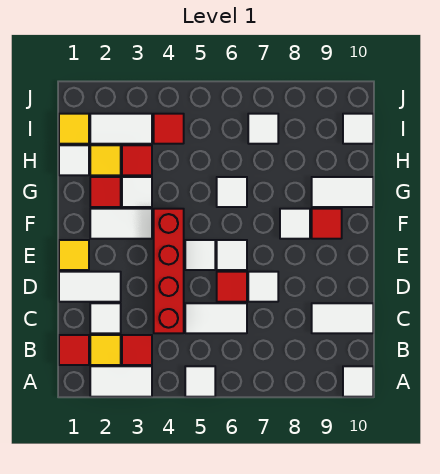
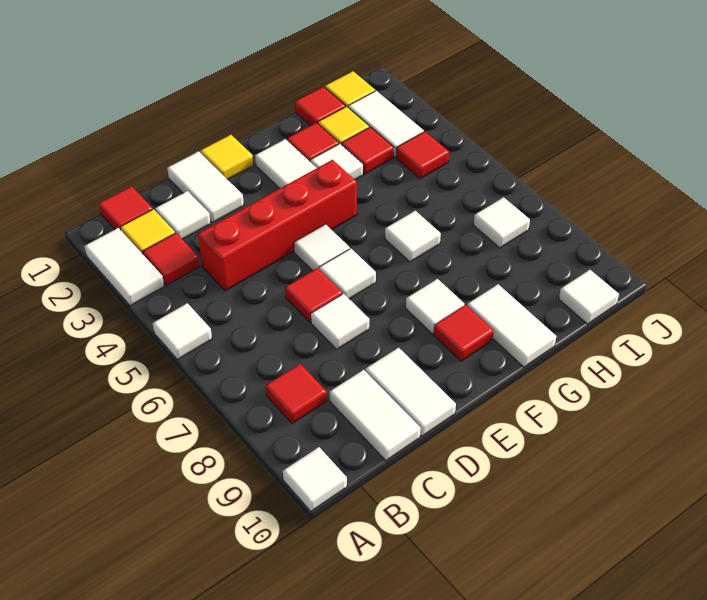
none -> red 1x1 tile [266,364,327,423]
white 1x2 tile [185,303,247,333] -> white 1x2 tile moved to [365,348,456,436]
white 1x1 tile [59,145,89,175] -> red 1x1 tile [295,87,346,126]

